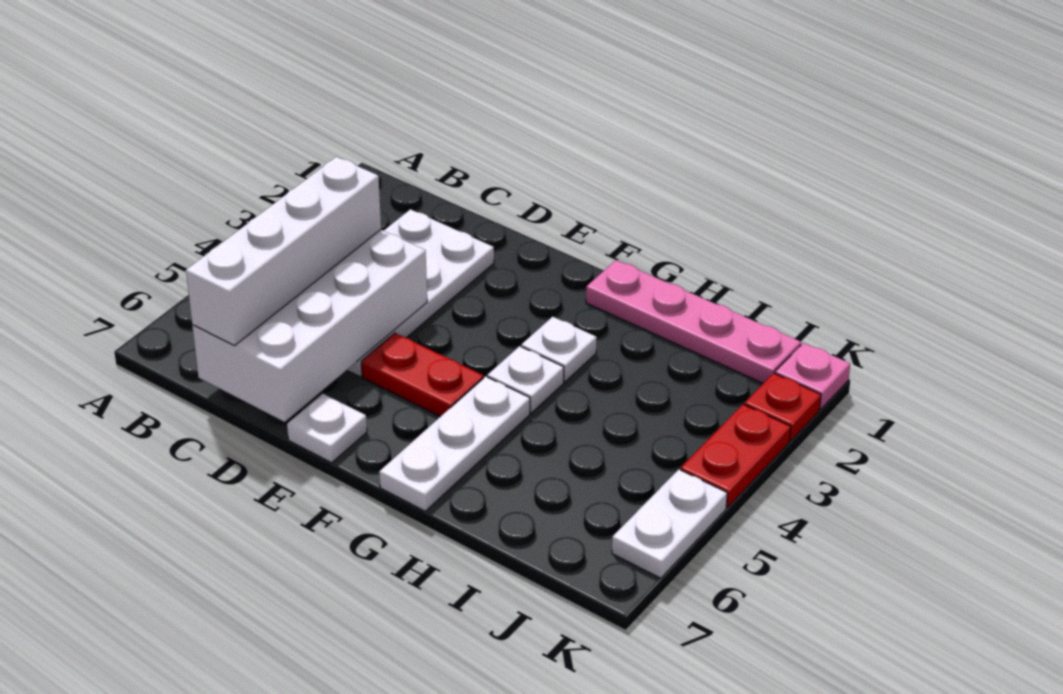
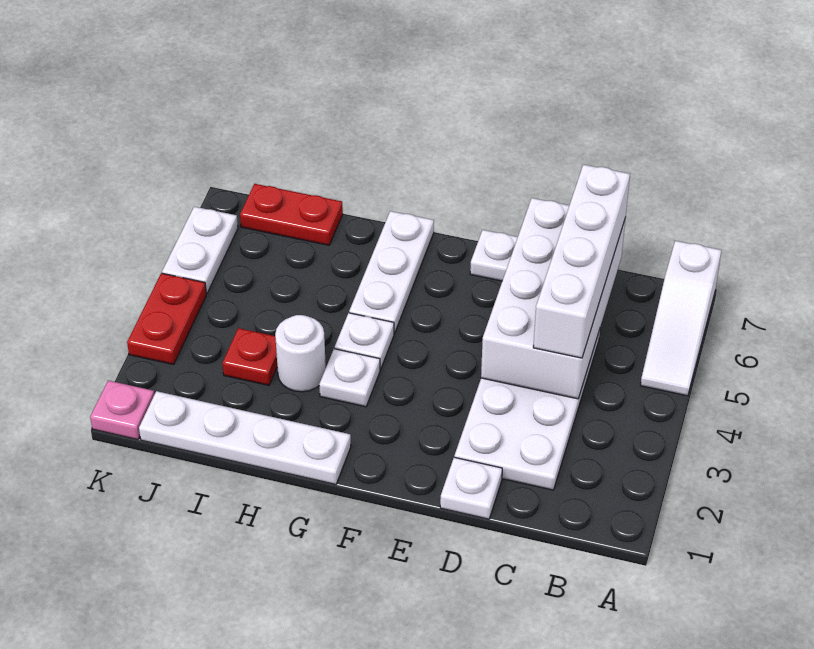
none -> white 1x3 slope [641,241,722,396]
none -> white 1x1 plate [440,457,502,519]
red 1x2 plate [361,333,483,417] -> red 1x2 plate moved to [240,184,343,245]
pink 1x4 plate [586,260,801,383] -> white 1x4 plate [139,391,351,484]
none -> white 1x1 round brick [275,315,326,392]
red 1x1 plate [744,373,821,441] -> red 1x1 plate moved to [223,328,277,385]

